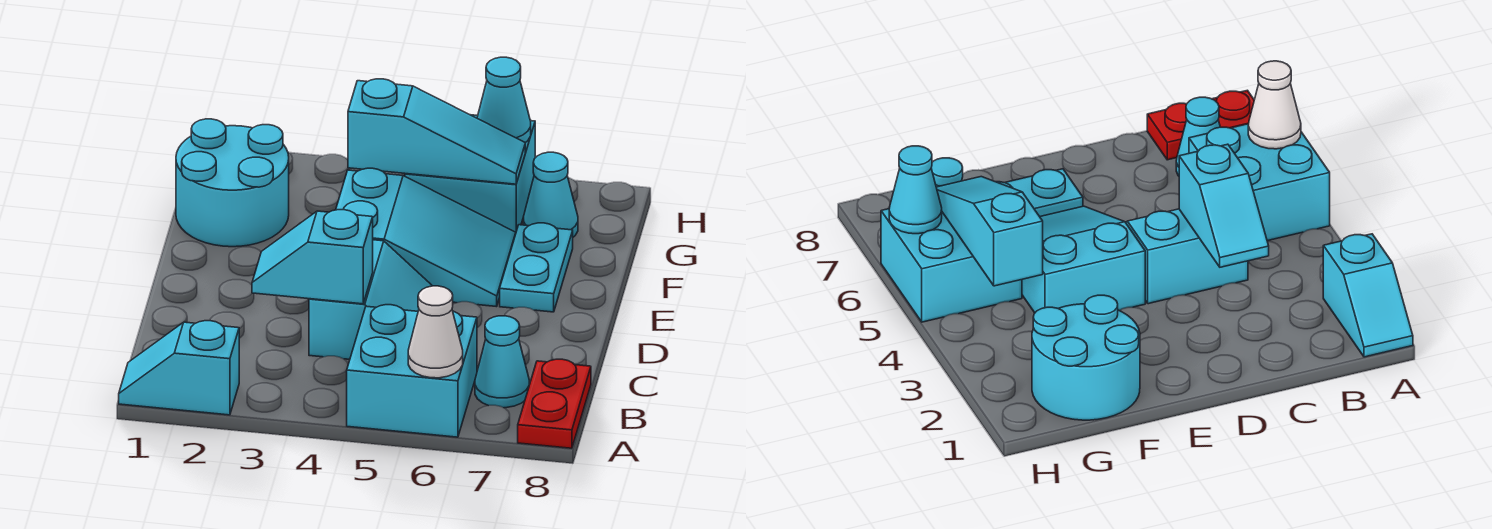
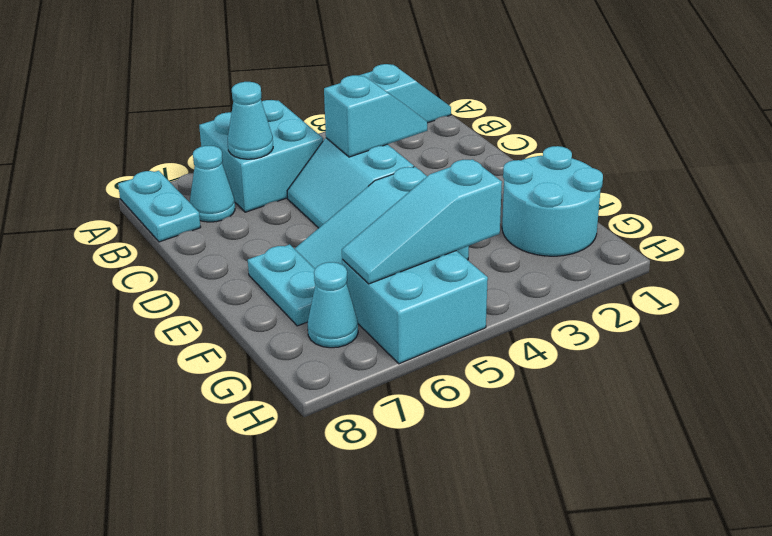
white 1x1 cone [408,286,463,378] -> none
red 1x2 plate [518,359,591,448] -> cyan 1x2 plate [118,171,201,242]
cyan 1x1 cone [477,57,531,143] -> cyan 1x1 cone moved to [228,82,273,159]

